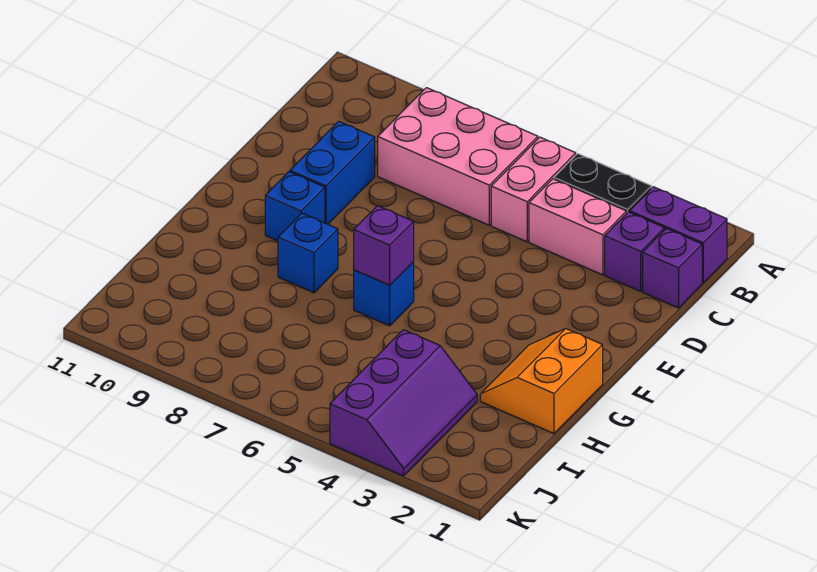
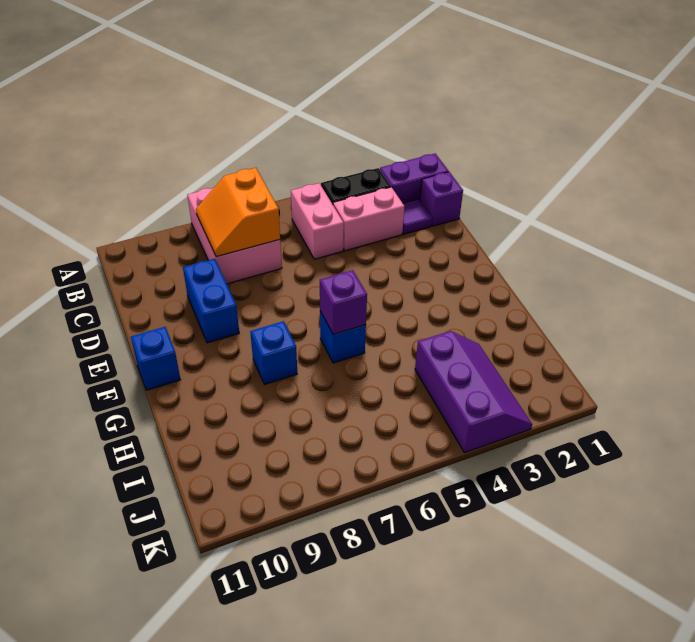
pink 2x3 brick [378,88,538,225] -> pink 2x3 brick turned to [188,188,282,284]
purple 1x1 brick [605,212,664,291] -> purple 1x1 tile [403,199,432,234]
blue 1x1 brick [265,172,325,241] -> blue 1x1 brick moved to [131,327,181,390]
orange 2x2 slope [480,329,603,434] -> orange 2x2 slope moved to [196,168,280,257]

